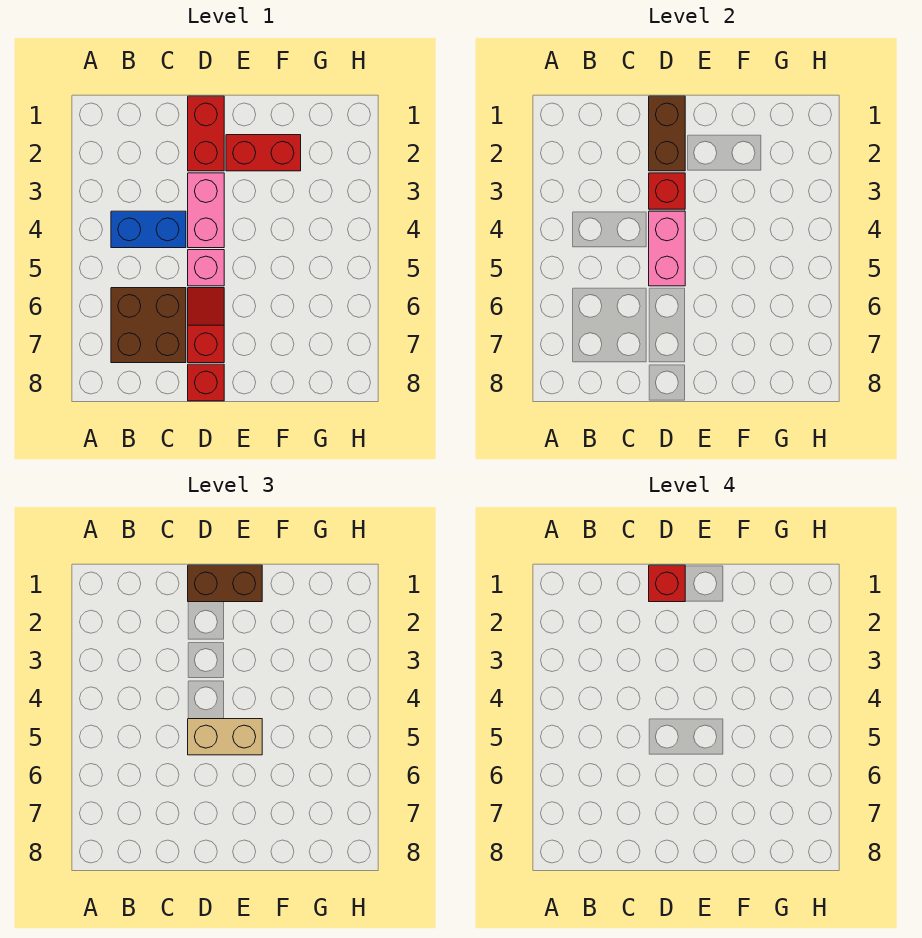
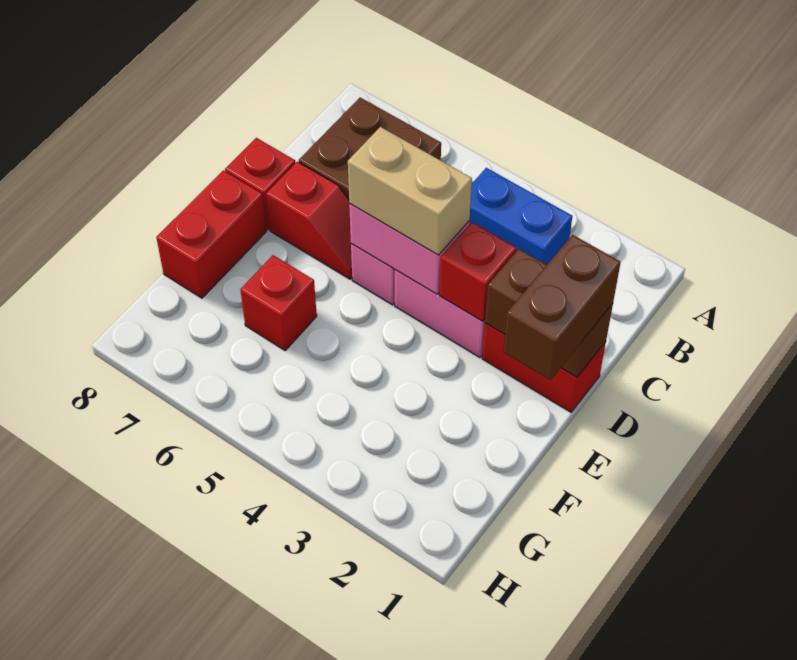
blue 1x2 brick [111,211,186,248] -> blue 1x2 brick turned to [469,168,572,265]
red 1x1 brick [649,565,685,602] -> red 1x1 brick moved to [240,255,317,350]
tan 1x2 brick [188,719,262,755] -> tan 1x2 brick turned to [348,127,472,255]
red 1x2 brick [226,135,301,171] -> red 1x2 brick moved to [156,171,266,298]

